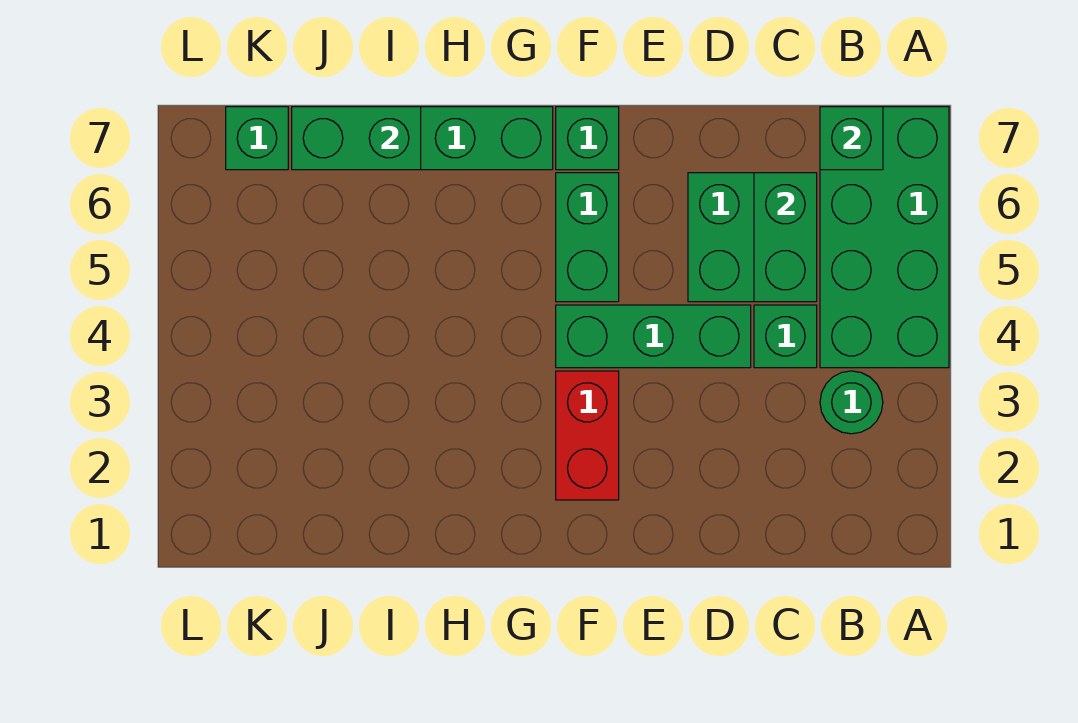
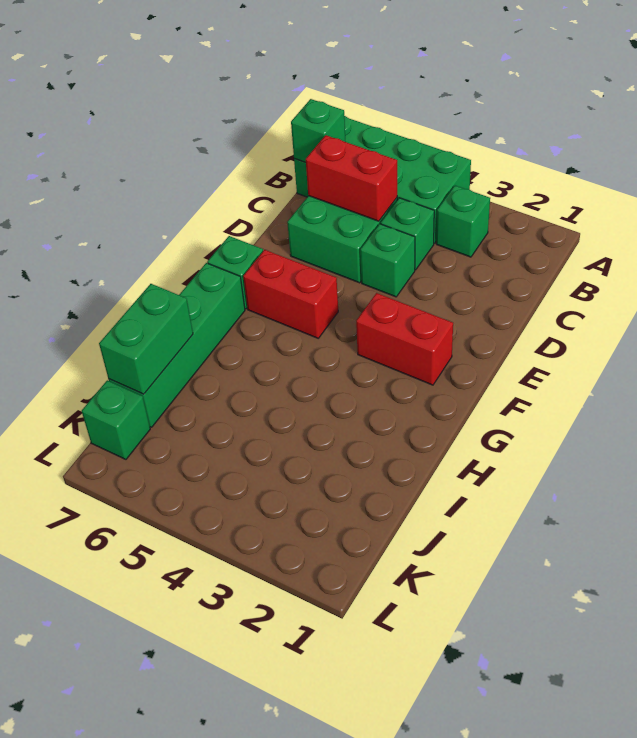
green 1x1 round brick [820,371,883,434] -> green 1x1 brick [436,186,490,257]
green 1x2 brick [754,173,817,302] -> red 1x2 brick [306,135,397,221]
green 1x3 brick [556,305,751,368] -> green 1x1 brick [360,224,415,297]
green 1x2 brick [556,173,619,302] -> red 1x2 brick [243,250,338,338]

